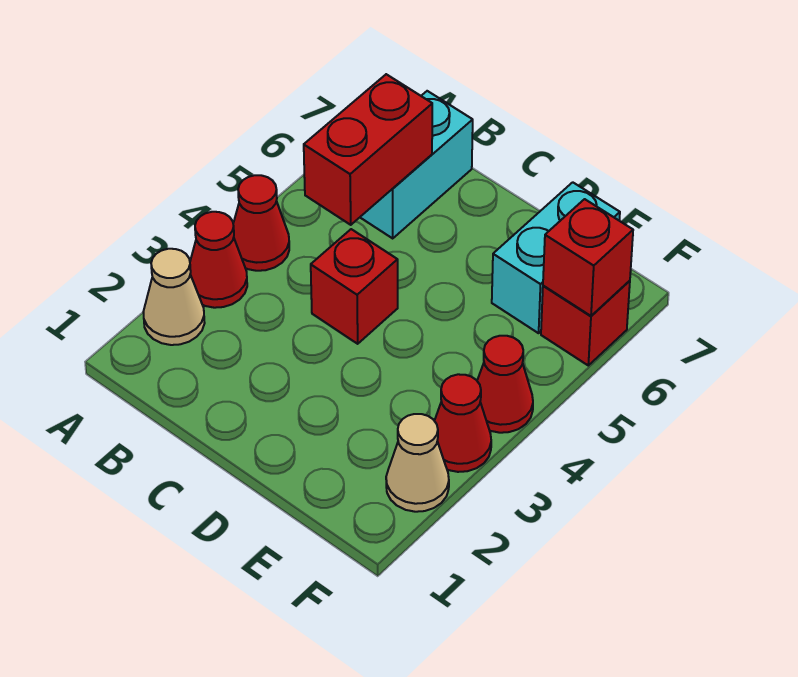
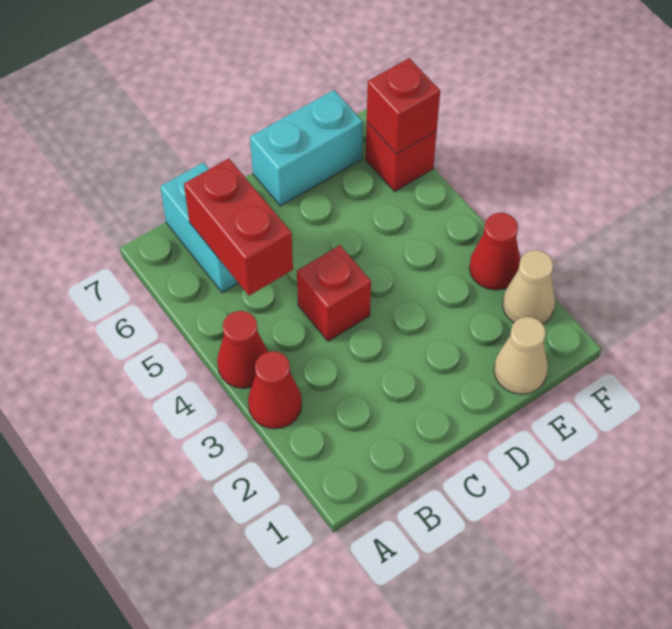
tan 1x1 cone [143,249,205,345] -> tan 1x1 cone moved to [494,317,548,394]
cyan 1x2 brick [492,182,620,333] -> cyan 1x2 brick turned to [250,90,363,206]
red 1x1 cone [477,336,533,433] -> none

